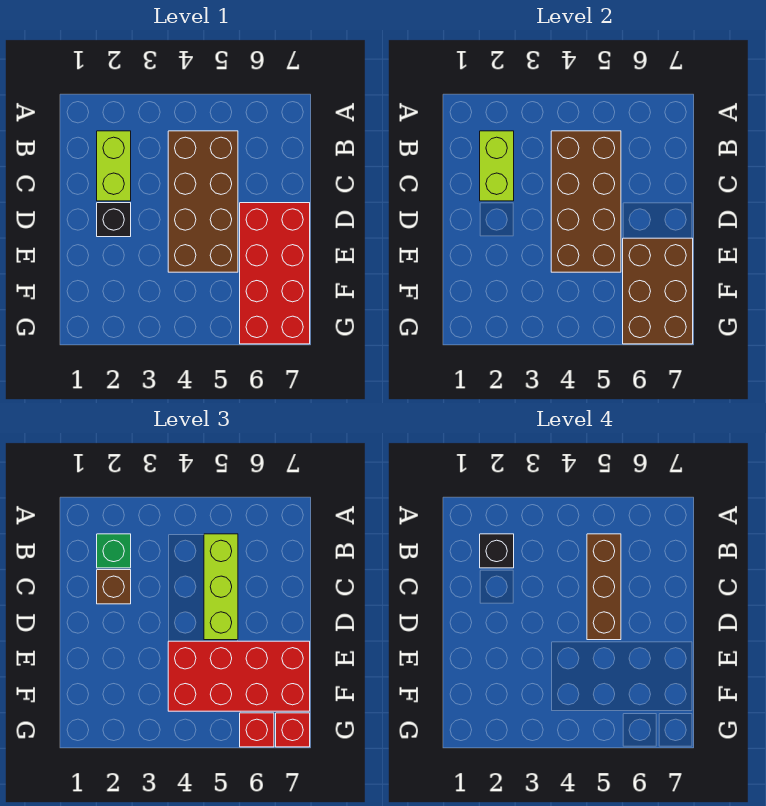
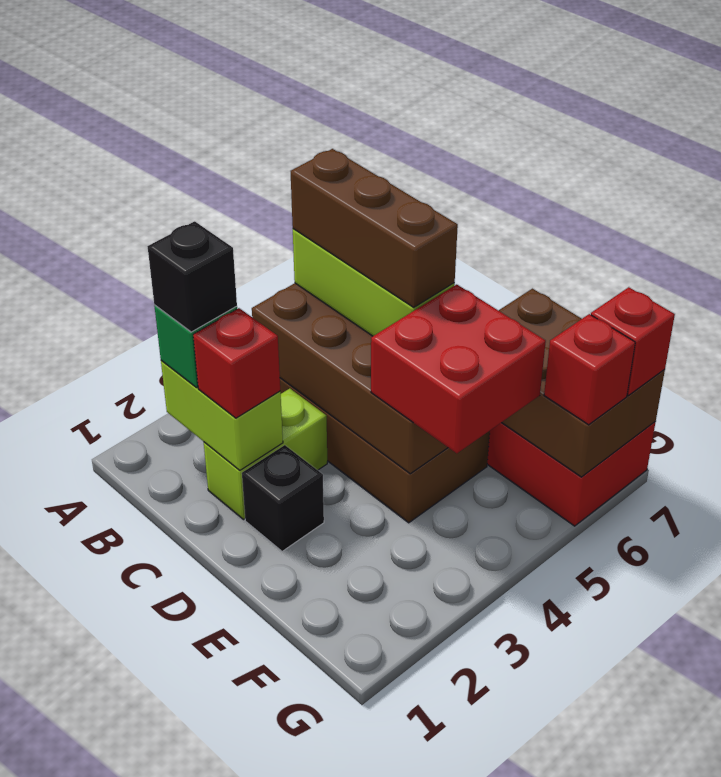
lime 1x2 brick [97,131,131,201] -> lime 1x2 brick turned to [204,388,327,519]
brown 1x1 brick [97,570,131,604] -> red 1x1 brick [193,308,280,418]
red 2x4 brick [168,641,310,711] -> red 2x2 brick [371,284,546,453]

